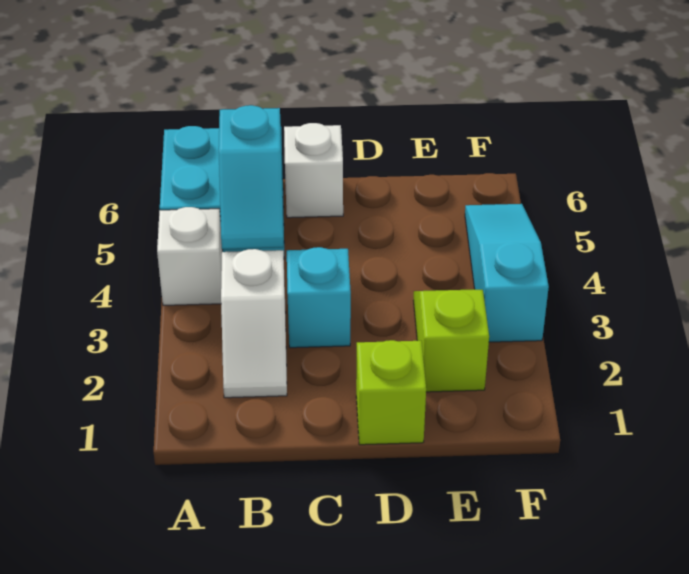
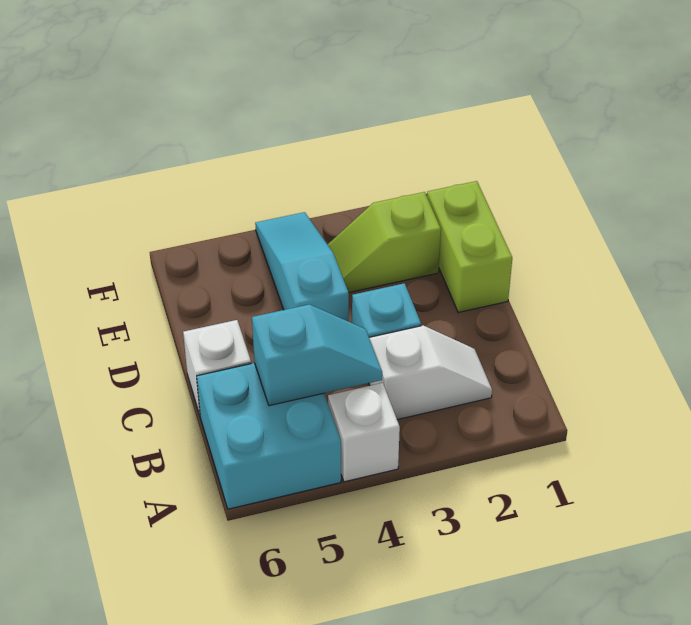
lime 1x1 brick [356,340,426,445] -> lime 1x2 brick [427,181,512,313]
cyan 1x3 slope [465,204,549,342] -> cyan 1x3 slope turned to [255,212,349,322]

